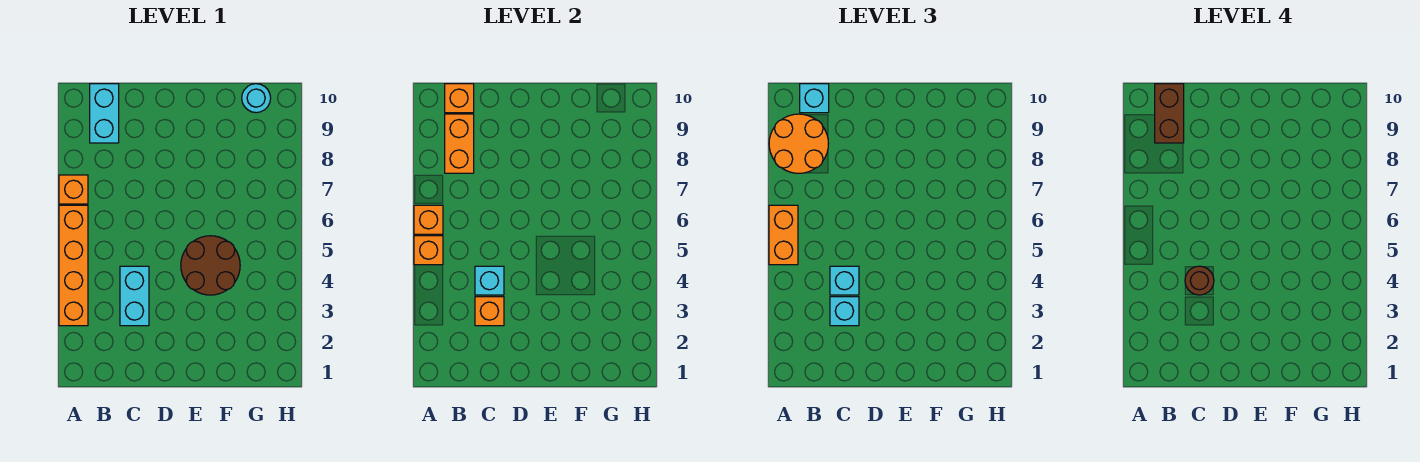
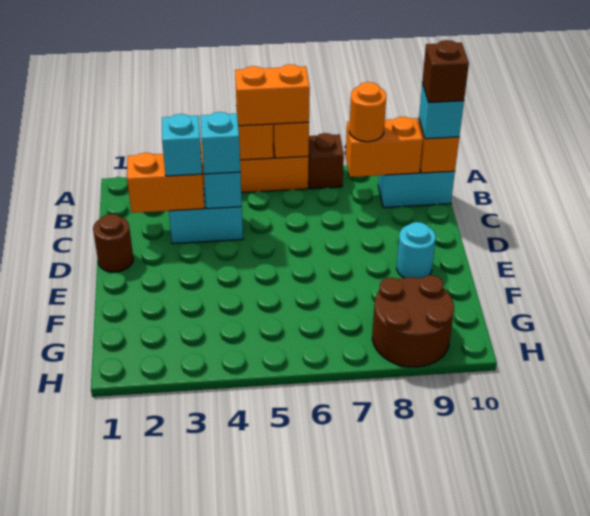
orange 1x1 brick [59,175,88,204] -> brown 1x1 brick [308,133,344,189]
orange 2x2 round brick [769,114,828,173] -> orange 1x1 round brick [349,82,386,142]
brown 1x2 brick [1155,84,1184,143] -> brown 1x1 brick [422,40,469,103]
orange 1x1 brick [475,297,504,326] -> orange 1x2 brick [127,153,204,213]
brown 1x1 round brick [1185,266,1214,295] -> brown 1x1 round brick moved to [93,214,133,272]
brown 2x2 round brick [181,236,240,295] -> brown 2x2 round brick moved to [372,275,454,367]
cyan 1x1 round brick [242,84,271,113] -> cyan 1x1 round brick moved to [397,222,436,278]

